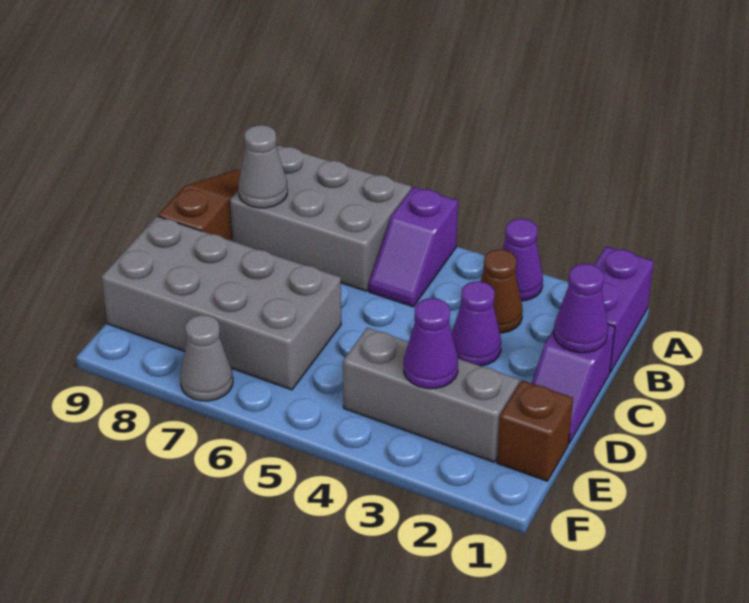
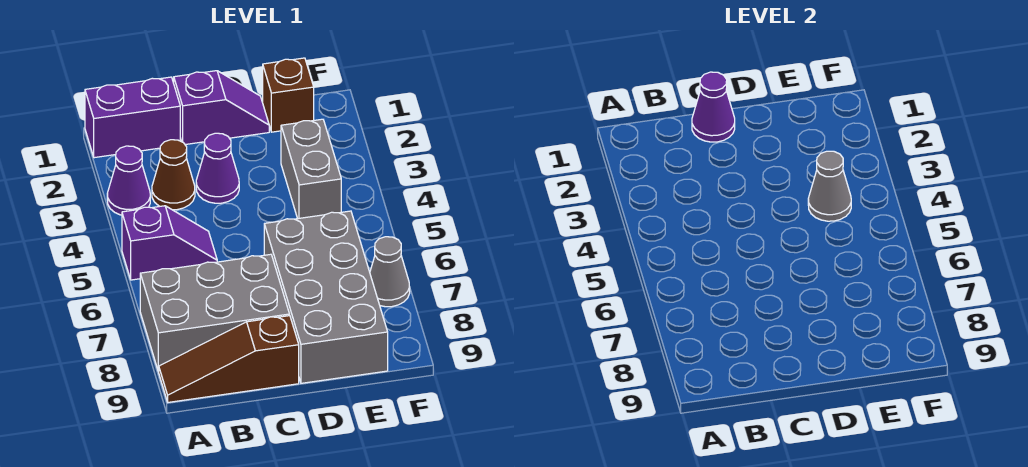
grey 2x3 brick [230,145,411,291] -> grey 2x3 brick turned to [140,254,290,372]
grey 1x1 cone [238,125,287,208] -> grey 1x1 cone moved to [808,151,851,221]
grey 1x3 brick [343,328,519,462] -> grey 1x2 brick [281,119,341,219]
purple 1x1 cone [404,298,458,389] -> none

